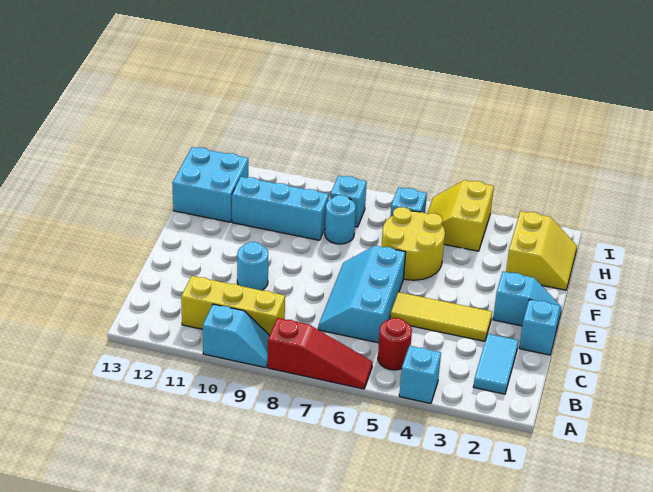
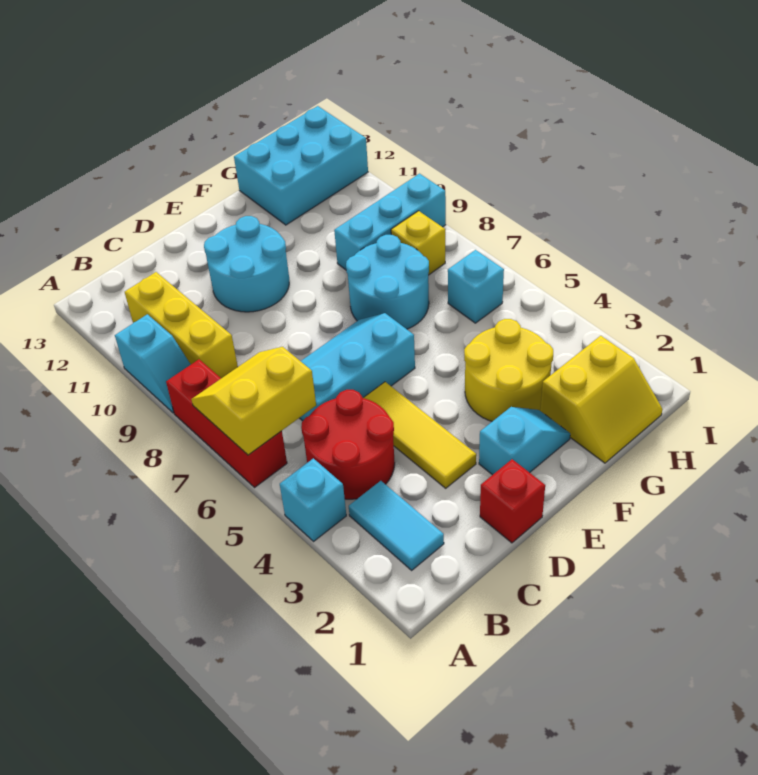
red 1x3 slope [268,318,373,389] -> red 1x3 brick [166,359,287,487]
cyan 1x2 tile [473,334,519,394] -> cyan 1x2 tile turned to [349,481,444,570]
red 1x1 round brick [378,318,412,370] -> red 2x2 round brick [301,390,395,499]
cyan 1x1 brick [519,299,560,355] -> red 1x1 brick [480,459,545,543]
cyan 1x1 round brick [237,242,268,290] -> cyan 2x2 round brick [204,216,289,312]
cyan 1x2 slope [493,271,562,330] -> cyan 1x2 slope turned to [479,407,570,475]
yellow 2x2 round brick [382,207,445,280] -> yellow 2x2 round brick moved to [464,319,553,421]
cyan 1x1 round brick [325,195,356,244] -> cyan 2x2 round brick [346,235,429,329]
cyan 1x3 brick [232,177,329,240] -> cyan 1x3 brick turned to [334,174,446,270]
cyan 2x2 brick [172,147,248,222] -> cyan 2x3 brick [234,106,368,225]
yellow 2x2 slope [427,180,494,251] -> yellow 2x2 slope moved to [191,347,316,455]
cyan 1x1 brick [330,176,367,227] -> yellow 1x1 brick [391,211,445,275]

